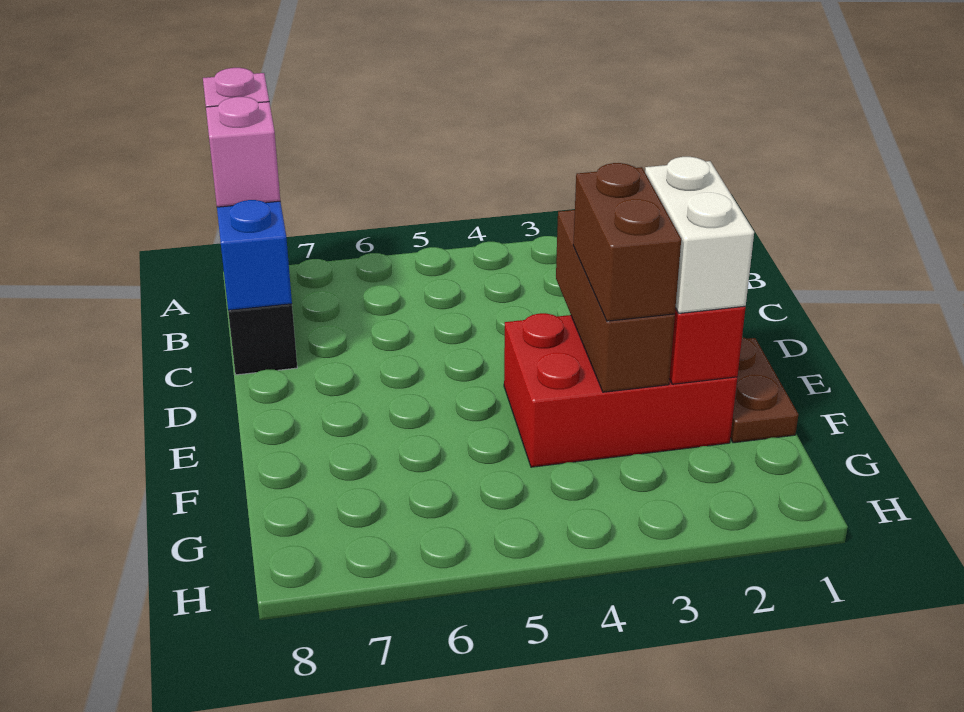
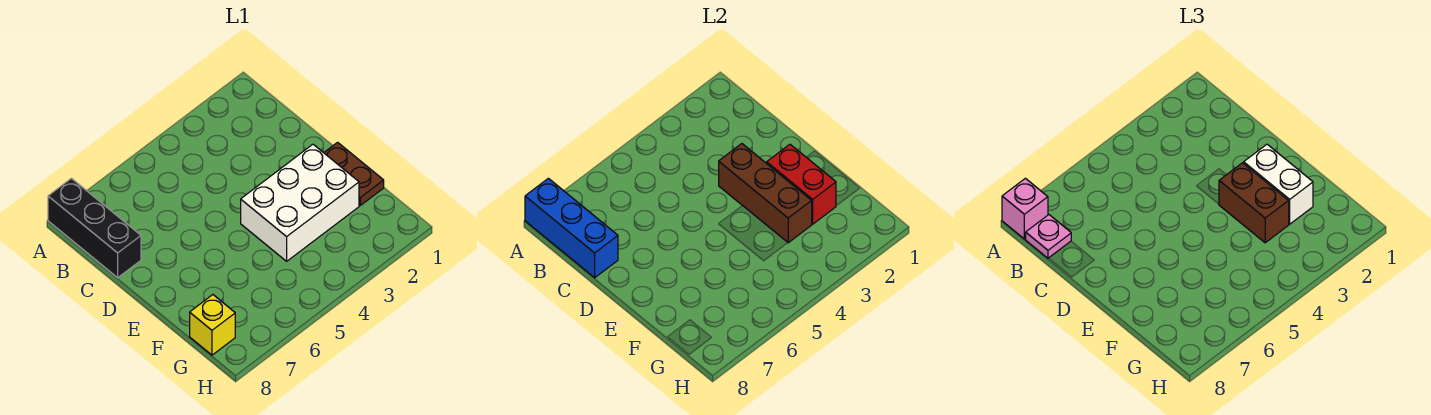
pink 1x1 brick [206,97,280,207] -> pink 1x1 plate [1026,215,1071,258]
red 2x3 brick [504,313,737,467] -> white 2x3 brick [241,144,359,261]
none -> yellow 1x1 brick [190,295,235,355]

